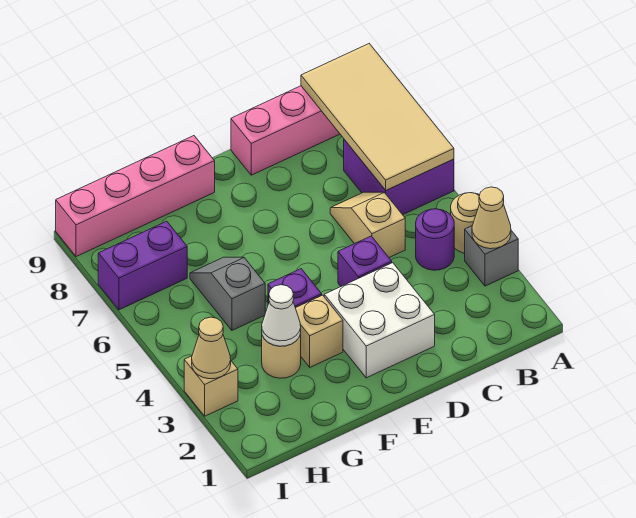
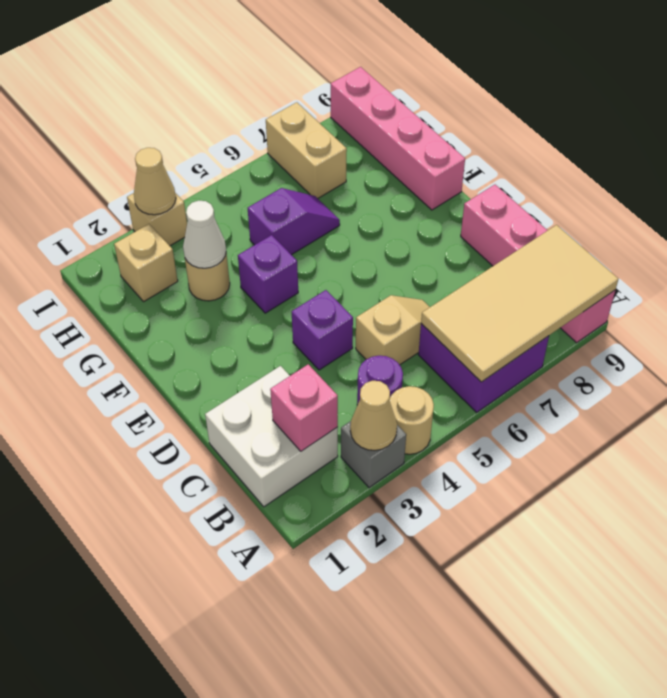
none -> pink 1x1 brick [270,364,338,451]
white 2x2 brick [324,263,435,378] -> white 2x2 brick moved to [205,366,338,507]
tan 1x1 brick [296,295,343,367] -> tan 1x1 brick moved to [114,224,178,302]
grey 1x2 slope [190,257,265,330] -> purple 1x2 slope [248,188,340,255]
purple 1x2 brick [98,221,187,310] -> tan 1x2 brick [266,102,347,198]

